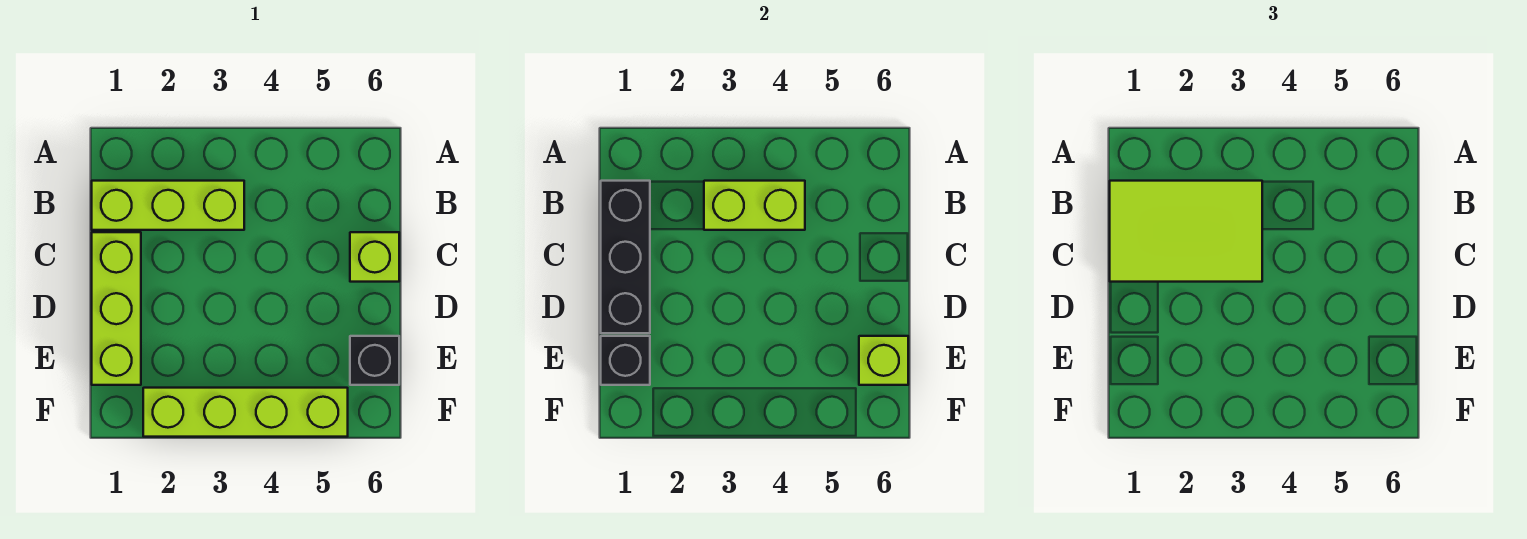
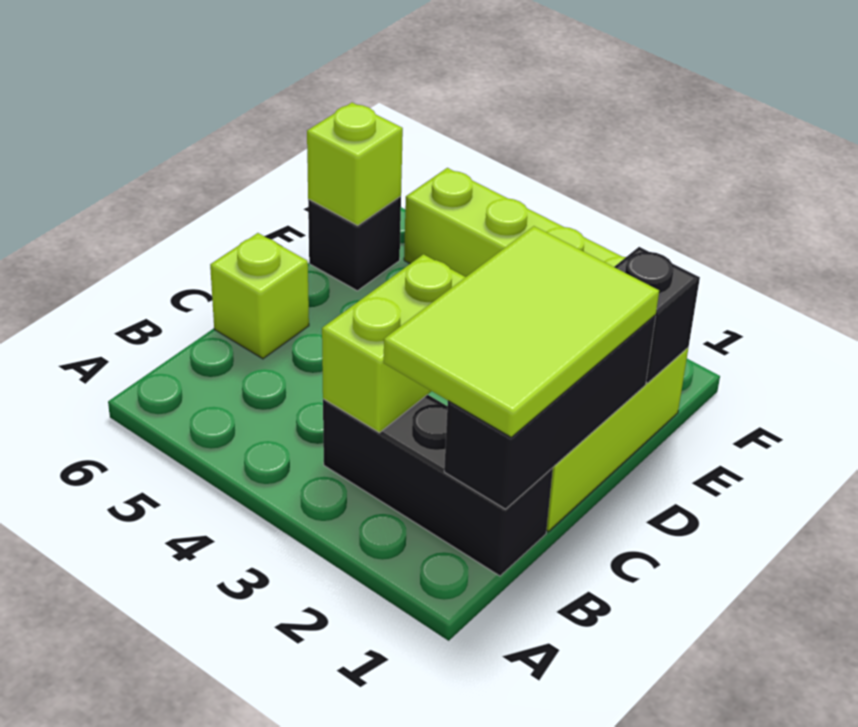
lime 1x3 brick [92,181,244,230] -> black 1x3 brick [323,395,553,576]
lime 2x3 tile [1110,181,1262,282] -> lime 2x3 tile turned to [384,226,659,437]
lime 1x2 brick [704,181,805,230] -> lime 1x2 brick turned to [322,254,465,433]

